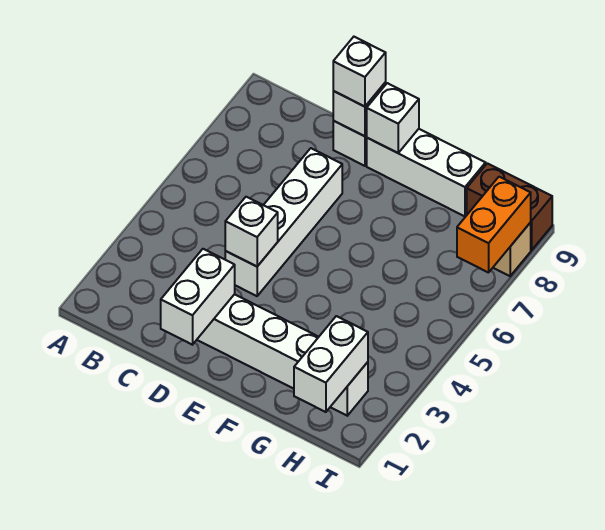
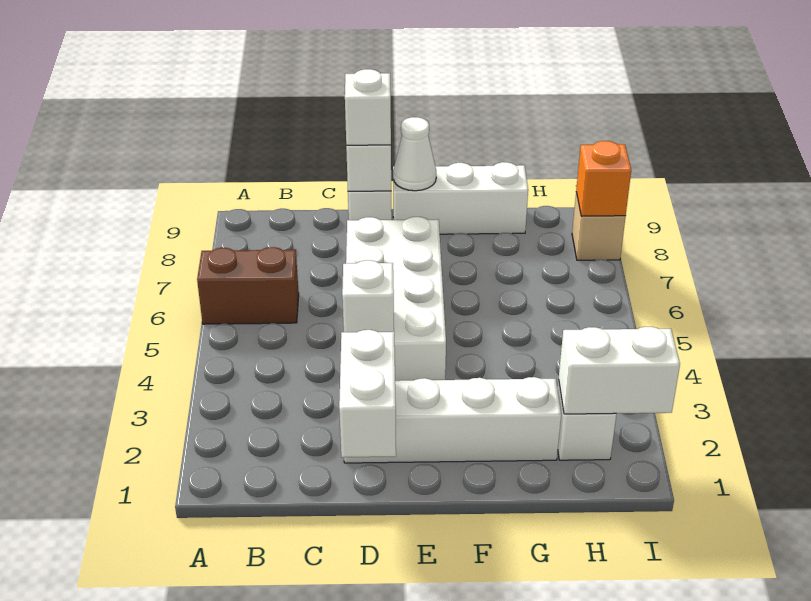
white 1x4 brick [225,148,342,296] -> white 2x4 brick [346,217,446,381]
white 1x1 brick [367,83,419,153] -> white 1x1 cone [393,117,436,191]
white 1x2 brick [294,316,368,412] -> white 1x2 brick turned to [559,327,680,414]
brown 1x2 brick [467,163,552,250] -> brown 1x2 brick moved to [197,247,299,324]
orange 1x2 brick [457,177,531,273] -> orange 1x1 brick [576,141,631,216]

